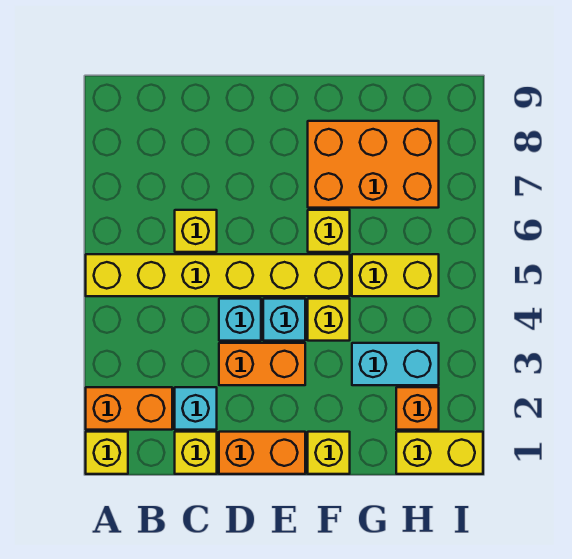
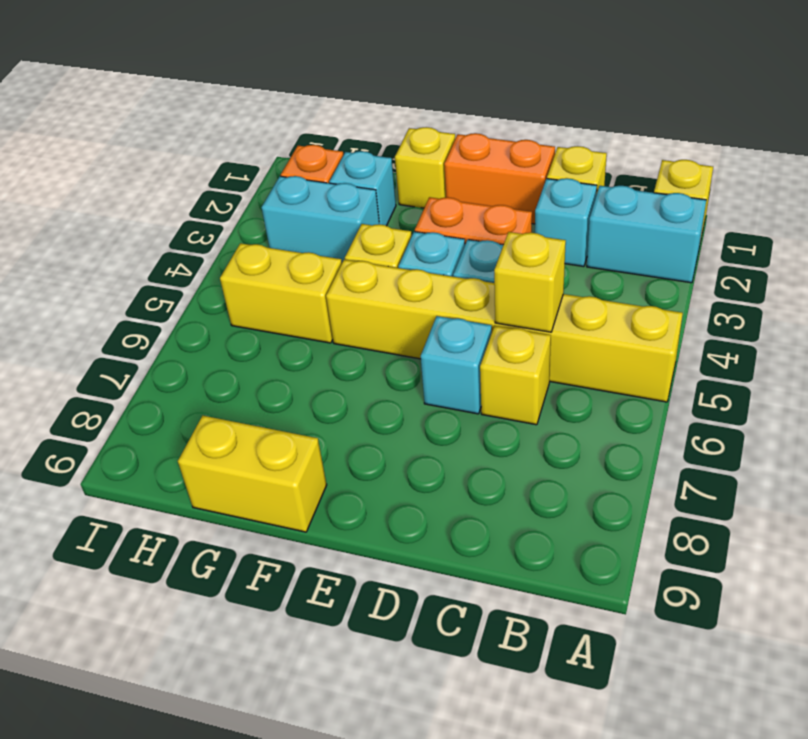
orange 1x2 brick [86,387,172,430] -> cyan 1x2 brick [587,186,706,283]
none -> cyan 1x1 brick [421,316,492,414]
yellow 1x1 brick [308,210,350,252] -> yellow 1x1 brick moved to [494,232,566,332]
orange 2x3 brick [308,121,439,208] -> none
none -> cyan 1x1 brick [329,151,396,226]
yellow 1x2 brick [396,432,483,474] -> yellow 1x2 brick moved to [178,416,327,532]

